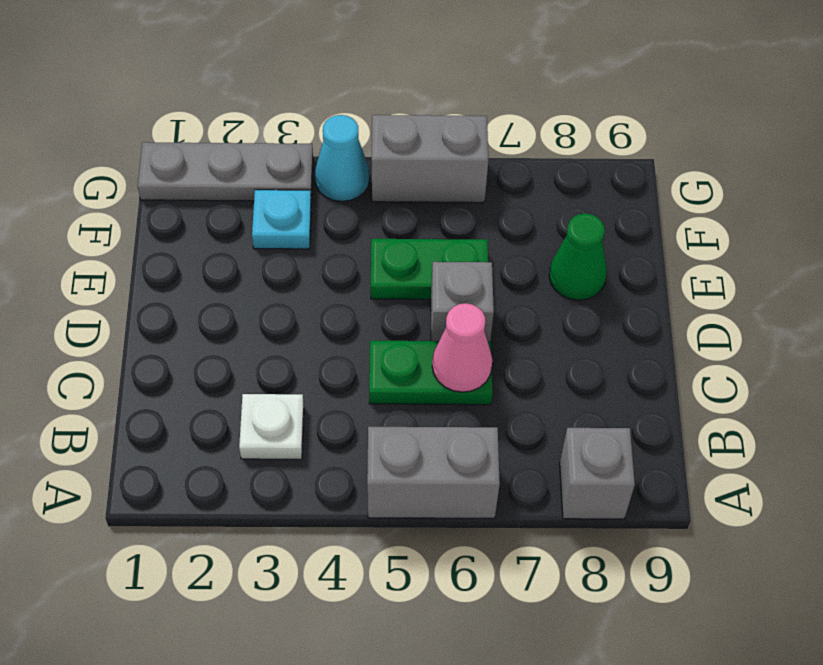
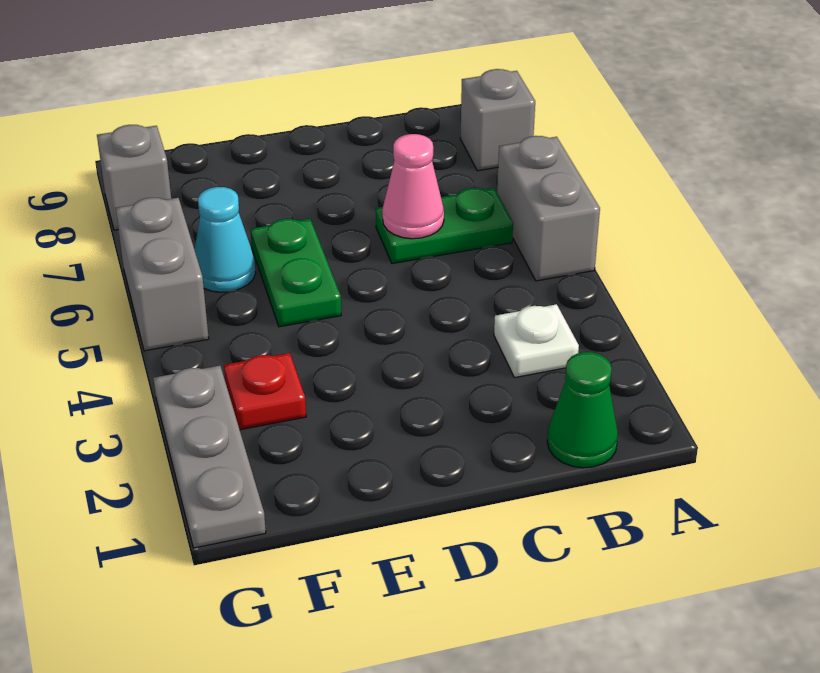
green 1x2 plate [369,341,493,405] -> green 1x2 plate turned to [376,188,513,264]
grey 1x1 brick [431,262,494,341] -> grey 1x1 brick moved to [97,125,171,230]
green 1x1 cone [549,213,607,300] -> green 1x1 cone moved to [547,352,618,468]
cyan 1x1 plate [252,190,311,249] -> red 1x1 plate [224,353,306,430]
cyan 1x1 cone [315,115,370,201] -> cyan 1x1 cone moved to [195,187,256,292]

